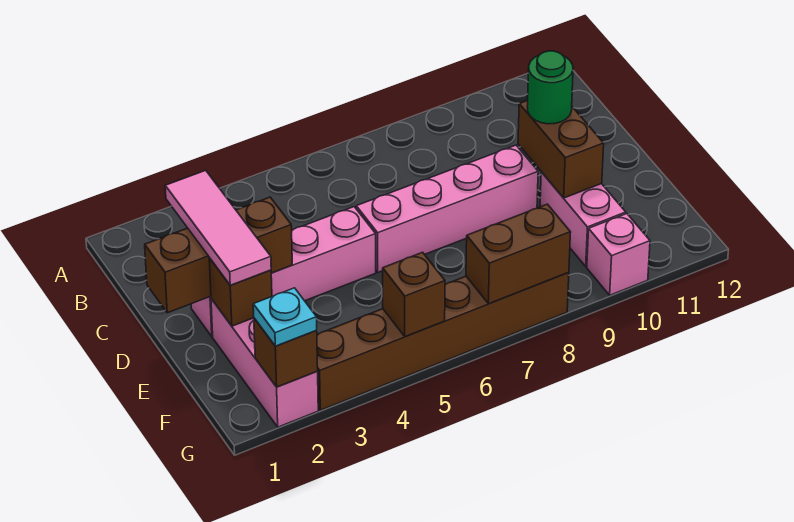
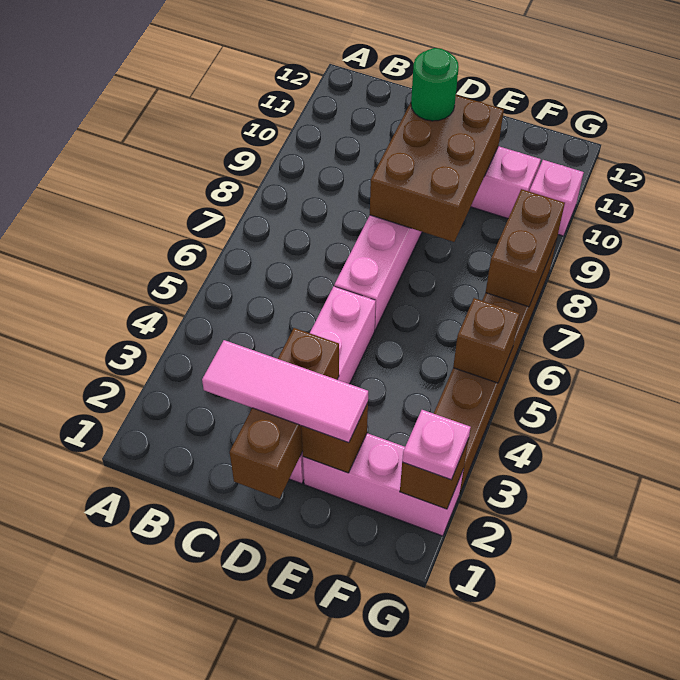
brown 1x2 brick [518,100,604,198] -> brown 2x3 brick [370,95,504,242]
cyan 1x1 plate [253,288,317,346] -> pink 1x1 plate [402,410,471,480]

